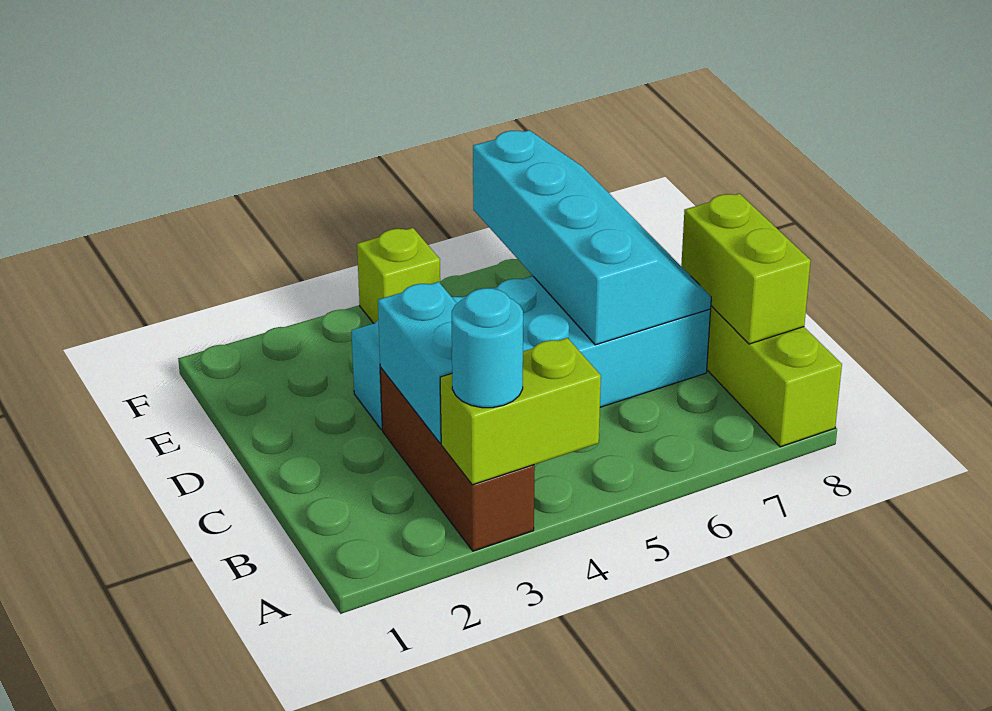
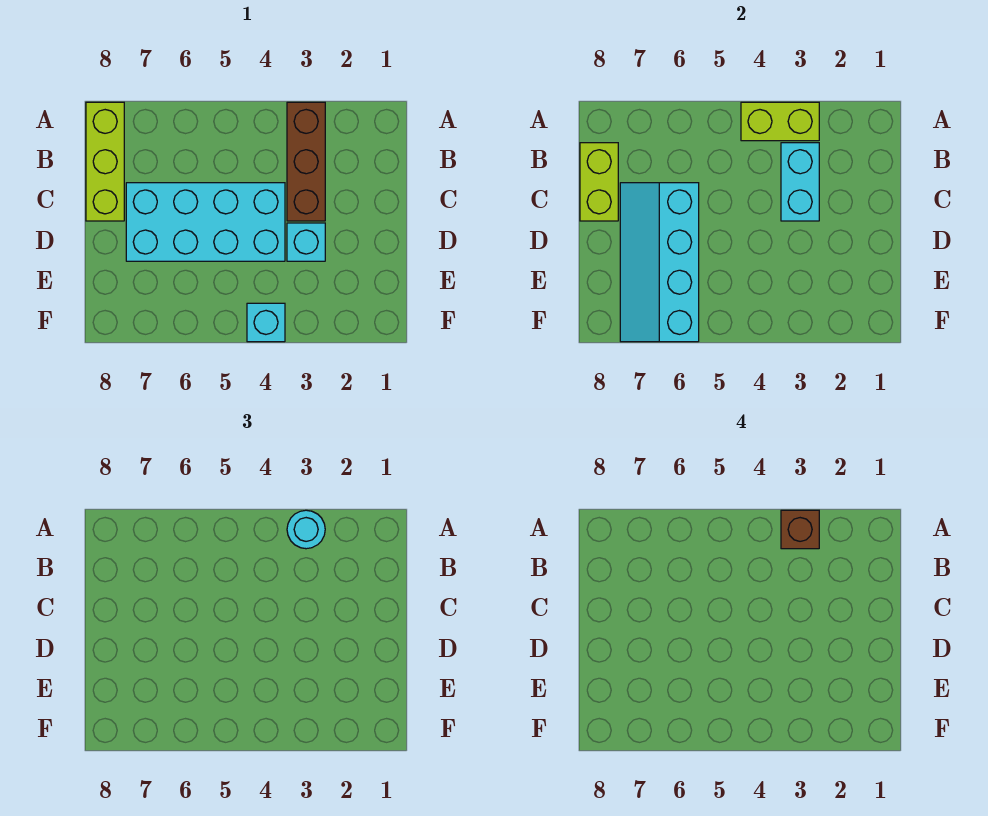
none -> brown 1x1 brick [781,510,819,549]
lime 1x1 brick [357,228,440,323] -> cyan 1x1 brick [247,303,285,342]

